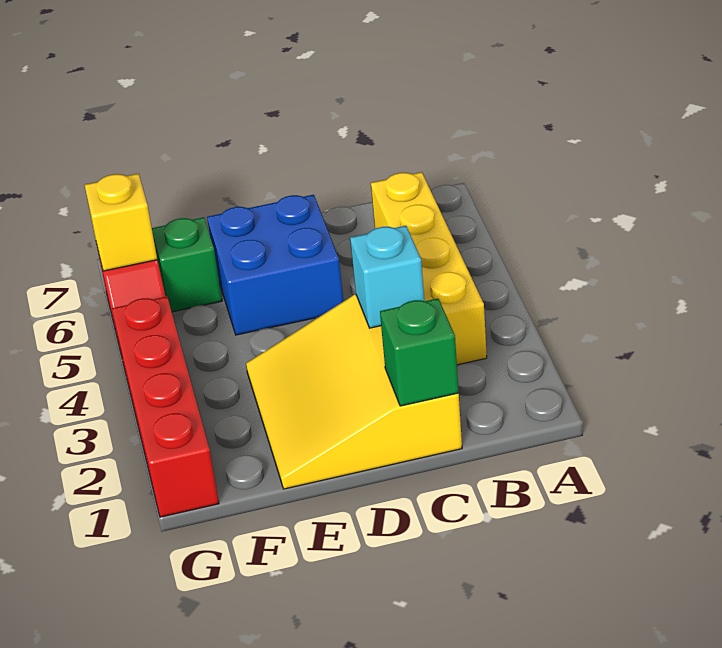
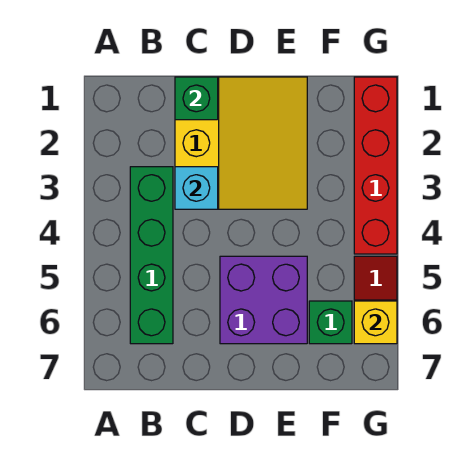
yellow 1x4 brick [371,172,487,365] -> green 1x4 brick [130,167,173,344]
blue 2x2 brick [207,195,343,335] -> purple 2x2 brick [220,256,307,344]

